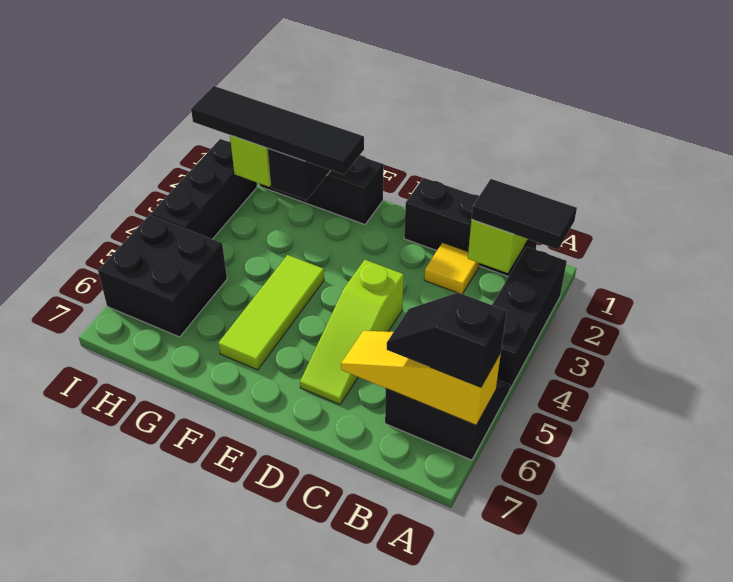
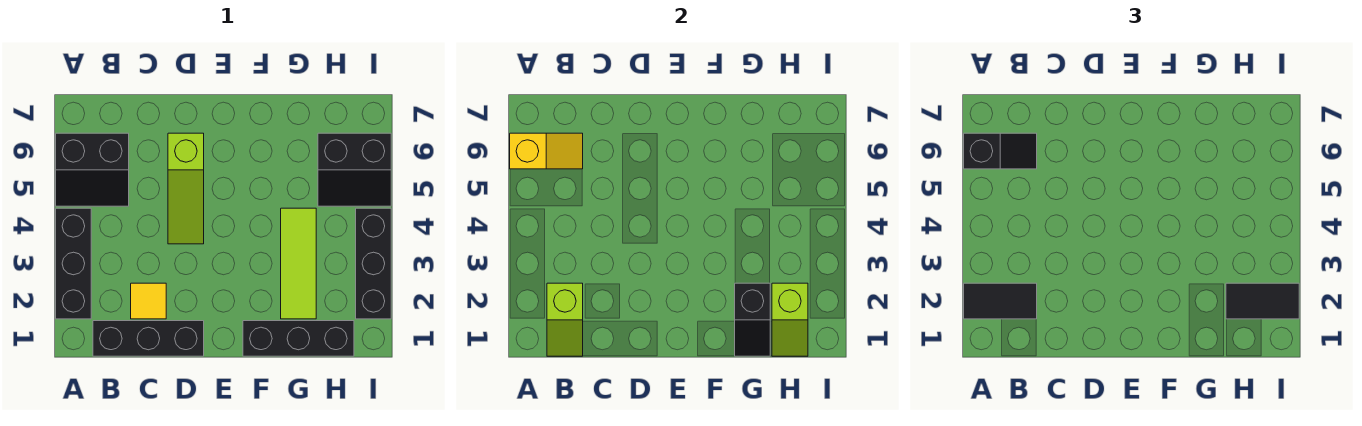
yellow 1x3 slope [341,331,501,425] -> yellow 1x2 slope [510,133,583,169]
lime 1x3 slope [300,260,404,404] -> lime 1x3 slope turned to [168,133,204,244]
black 1x4 tile [191,86,364,175] -> black 1x2 tile [1226,283,1299,319]
lime 1x3 tile [219,255,324,370] -> lime 1x3 tile moved to [281,208,316,319]
black 2x2 brick [98,215,227,337] -> black 2x2 slope [318,133,391,206]

